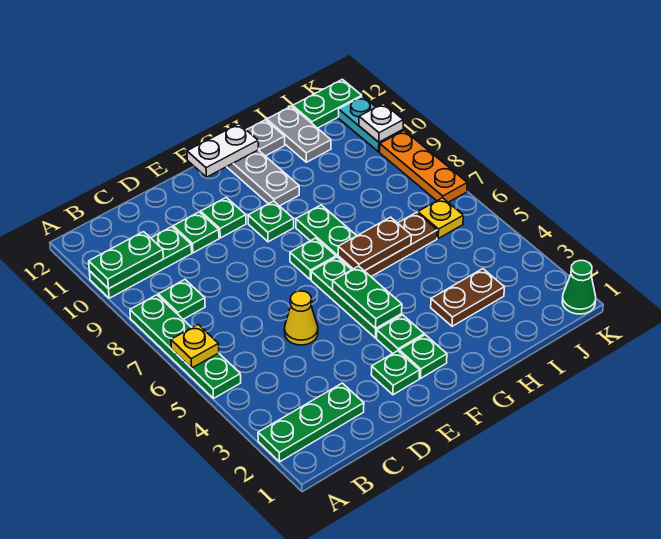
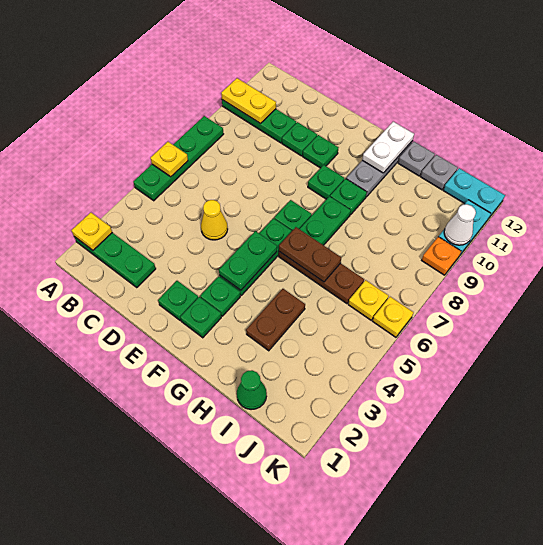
none -> yellow 1x1 plate [72,213,112,250]
green 1x2 plate [89,232,163,289] -> yellow 1x2 plate [221,78,276,124]
green 1x1 plate [158,280,205,319] -> green 1x1 plate moved to [330,179,367,215]
white 1x2 plate [187,124,258,177] -> white 1x2 plate turned to [362,122,414,173]
brown 1x2 plate [431,269,504,326] -> brown 1x2 plate turned to [246,289,305,351]
grey 1x2 plate [267,106,331,162] -> grey 1x1 plate [420,155,458,190]
green 1x2 plate [293,79,362,128] -> cyan 1x2 plate [443,168,505,216]
green 1x1 cone [562,260,596,314] -> green 1x1 cone moved to [237,370,267,410]
none -> yellow 1x1 plate [373,297,414,337]
orange 1x3 plate [380,131,467,202] -> orange 1x1 plate [422,237,461,275]
white 1x1 plate [359,104,403,142] -> white 1x1 cone [444,204,476,245]

